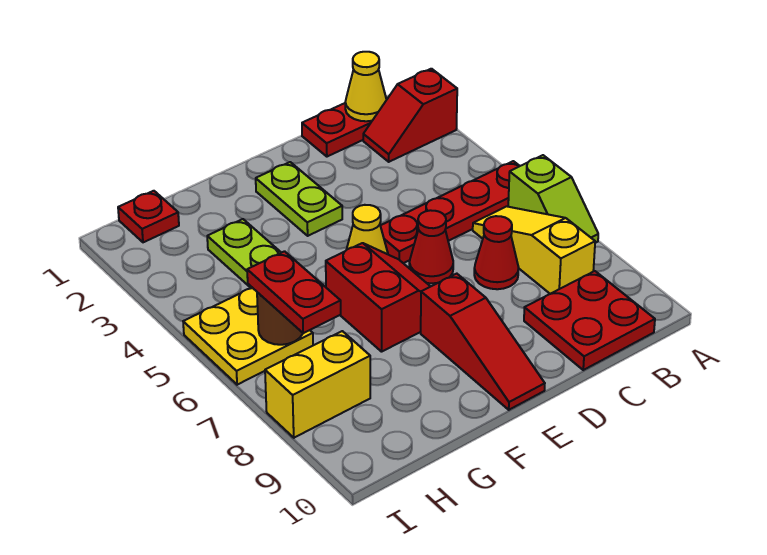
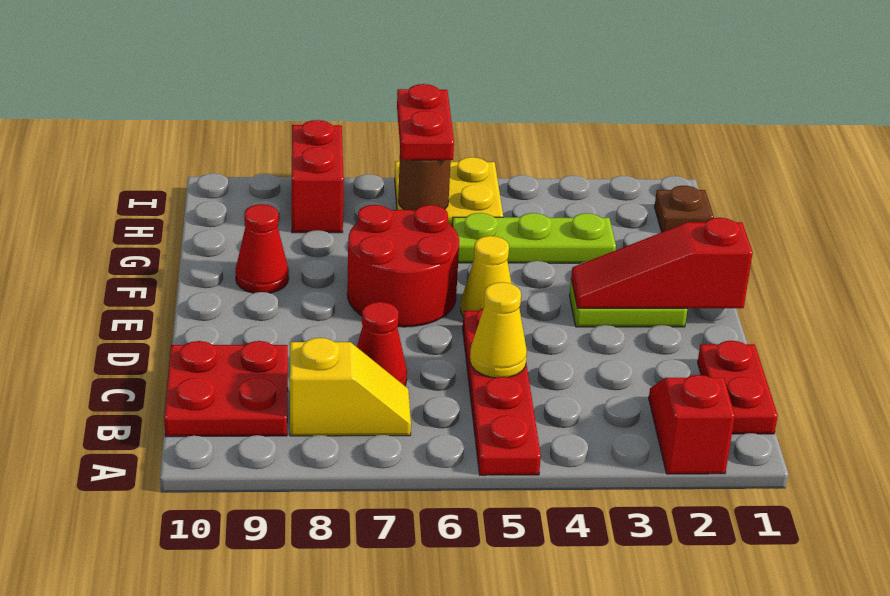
lime 1x2 slope [508,155,598,243] -> none
yellow 1x1 cone [345,52,386,121] -> yellow 1x1 cone moved to [470,282,527,378]
yellow 1x3 slope [473,206,595,294] -> yellow 1x2 slope [290,338,411,436]
red 1x1 cone [409,210,453,283] -> red 1x1 cone moved to [236,204,289,293]
red 2x2 slope [326,243,431,352] -> red 2x2 round brick [347,205,459,327]
red 1x3 slope [421,274,545,410] -> red 1x3 slope moved to [571,218,753,308]
red 1x1 plate [118,191,179,242] -> brown 1x1 plate [655,186,714,232]
red 1x2 plate [247,251,341,333] -> red 1x2 plate turned to [397,84,454,160]
yellow 1x2 brick [265,331,370,438] -> red 1x2 brick [292,120,344,233]

